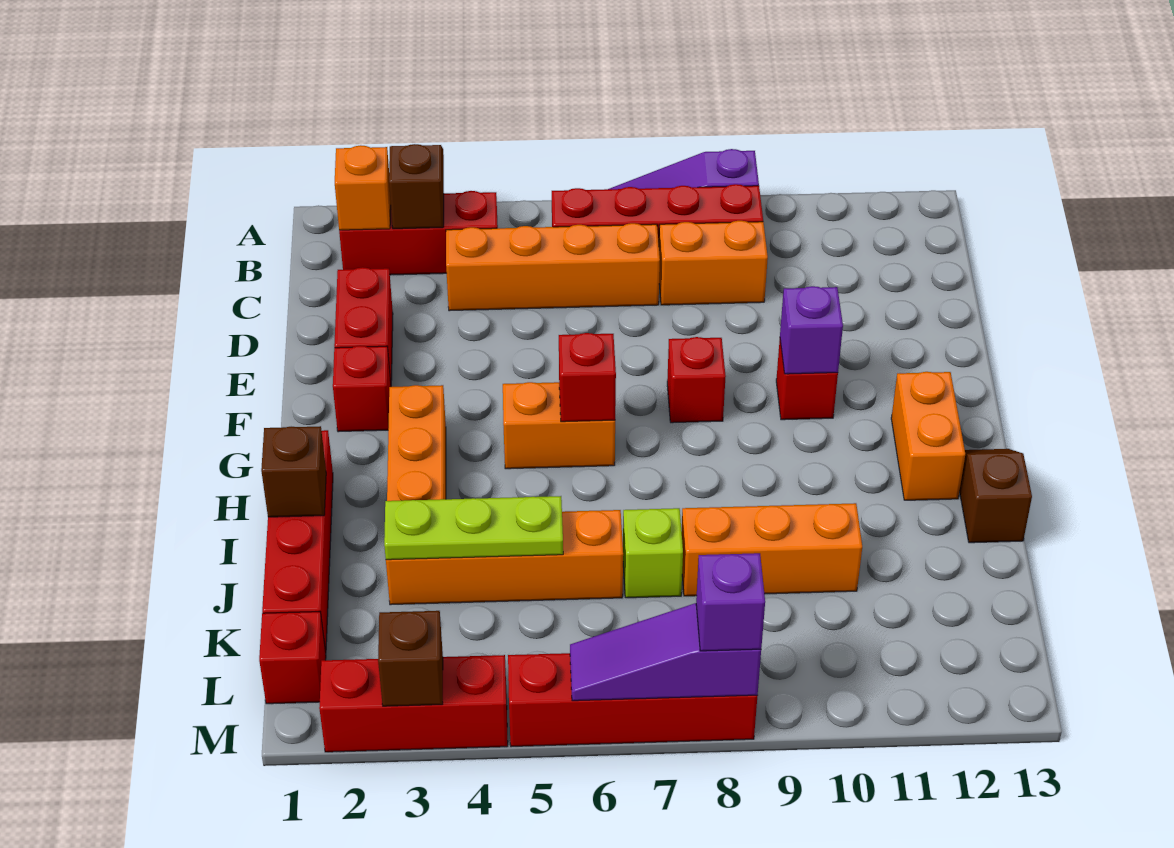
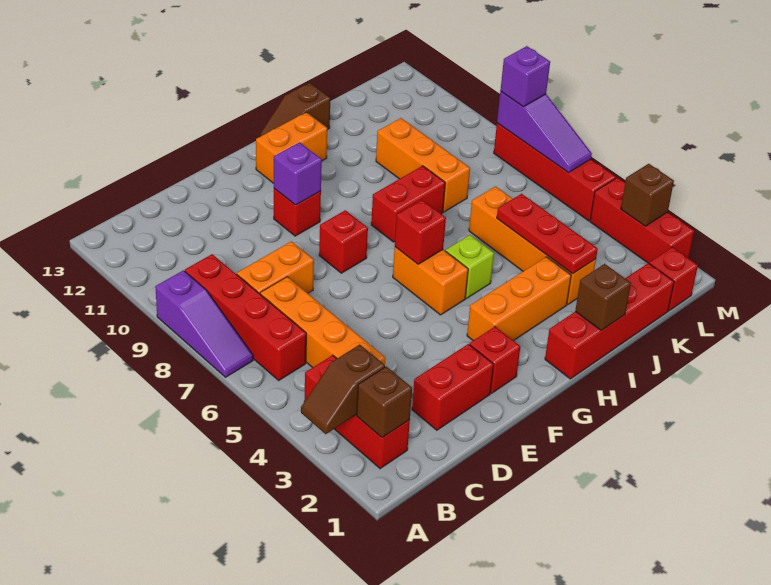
orange 1x1 brick [335,145,391,230] -> brown 1x1 brick [357,366,412,438]
orange 1x2 brick [659,221,768,305] -> orange 1x2 brick turned to [237,241,314,294]
none -> red 1x2 brick [371,166,445,242]
lime 1x3 plate [384,496,563,560] -> red 1x3 plate [497,194,598,274]
lime 1x1 brick [623,508,683,598] -> lime 1x1 brick moved to [446,235,494,298]

